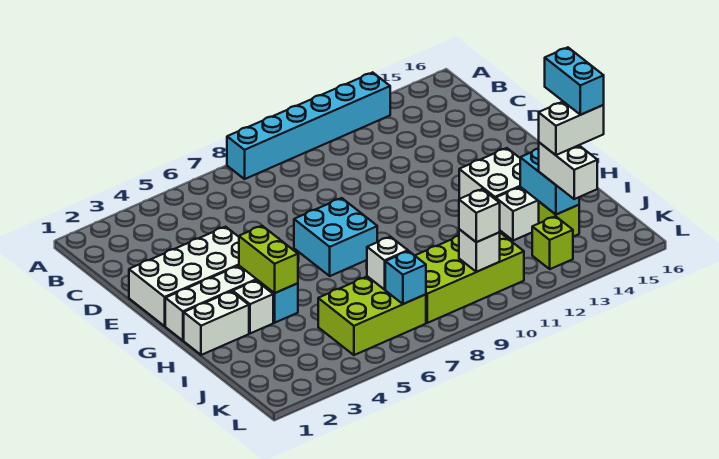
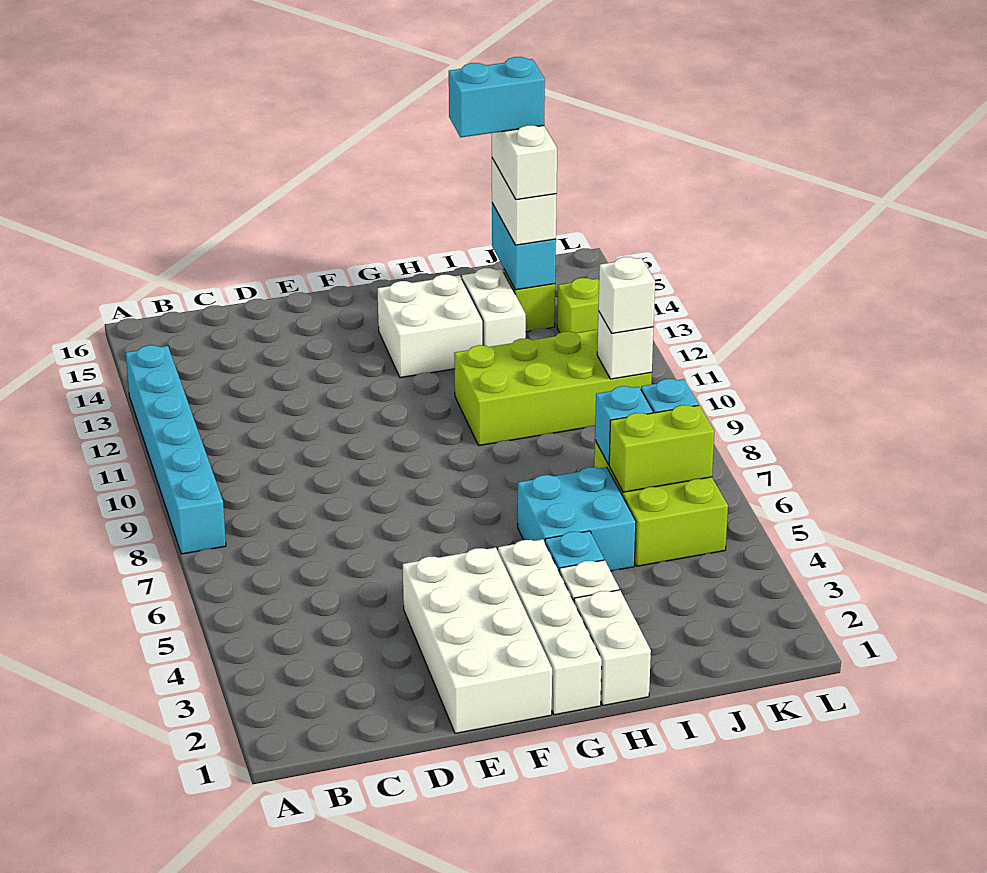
cyan 2x2 brick [294,198,377,276] -> cyan 2x2 brick moved to [518,467,636,571]
lime 1x2 brick [239,226,298,293] -> lime 1x2 brick moved to [609,405,714,492]
cyan 1x2 brick [520,149,579,215] -> cyan 1x2 brick turned to [492,203,556,290]
white 1x1 brick [367,237,408,290] -> cyan 1x1 brick [595,386,653,465]
lime 2x4 brick [415,233,524,323] -> lime 2x4 brick turned to [454,330,652,446]
white 1x2 brick [539,142,597,199] -> white 1x2 brick turned to [492,158,557,245]

